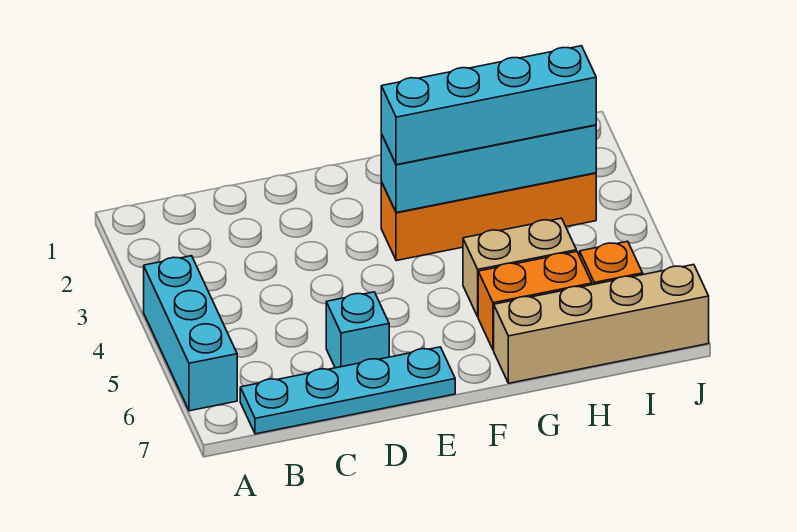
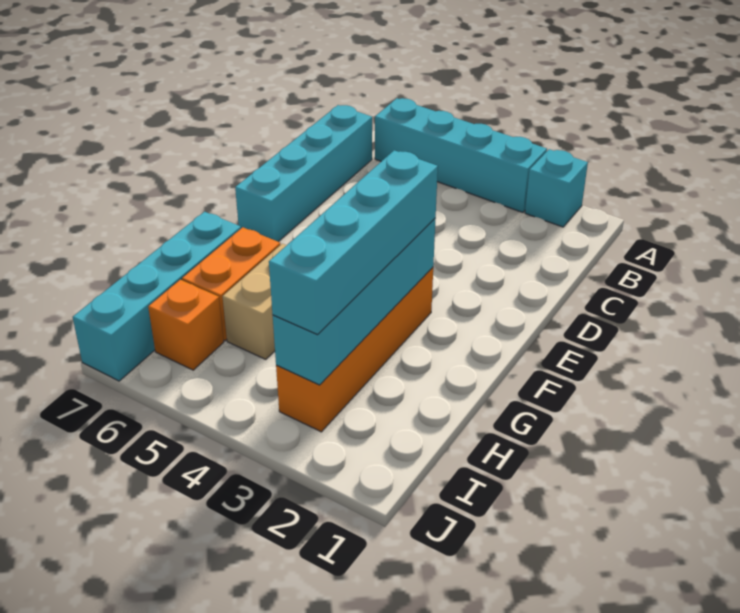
cyan 1x3 brick [144,256,237,411] -> cyan 1x4 brick [375,98,547,213]
cyan 1x4 plate [240,347,455,434] -> cyan 1x4 brick [235,105,372,242]
cyan 1x1 brick [326,292,389,368] -> cyan 1x1 brick moved to [525,149,588,227]
tan 1x4 brick [494,265,709,383] -> cyan 1x4 brick [73,212,241,381]

